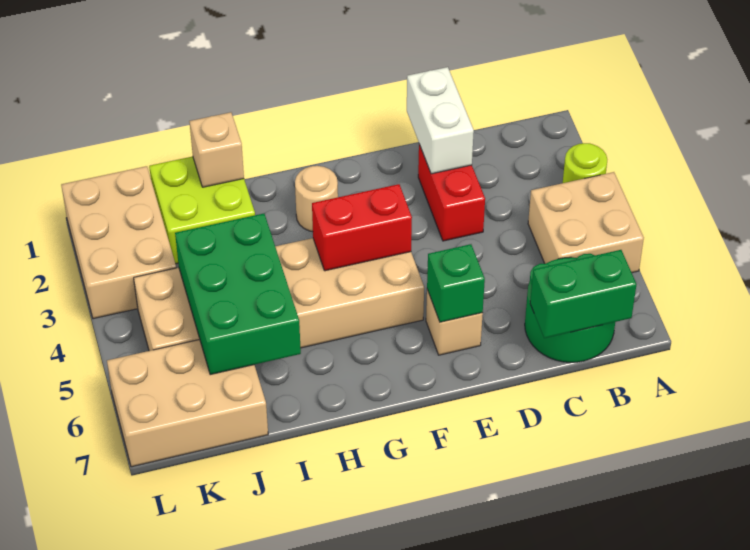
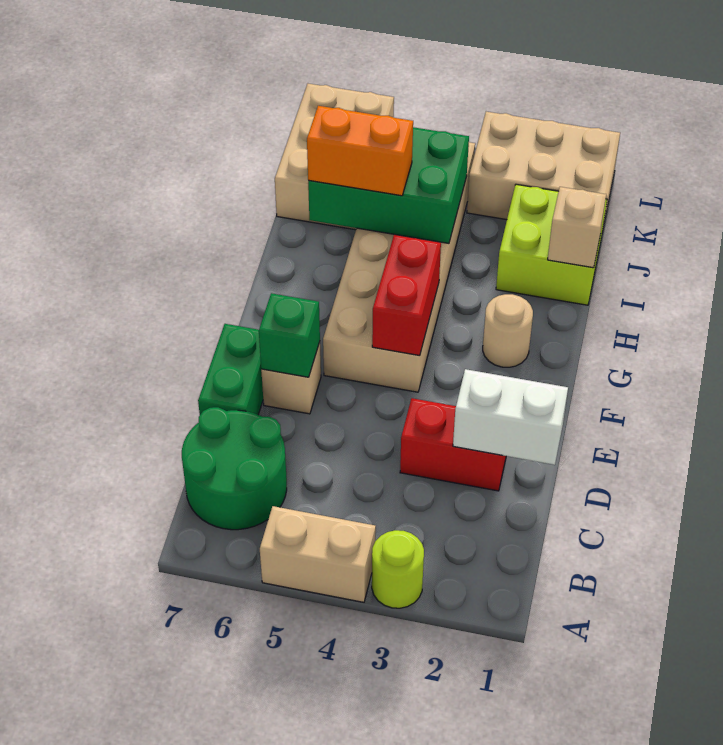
tan 2x2 brick [528,172,644,273] -> tan 1x2 brick [260,506,376,602]
green 1x2 brick [530,250,637,338] -> green 1x2 brick moved to [198,324,263,415]
none -> orange 1x2 brick [307,106,413,196]

